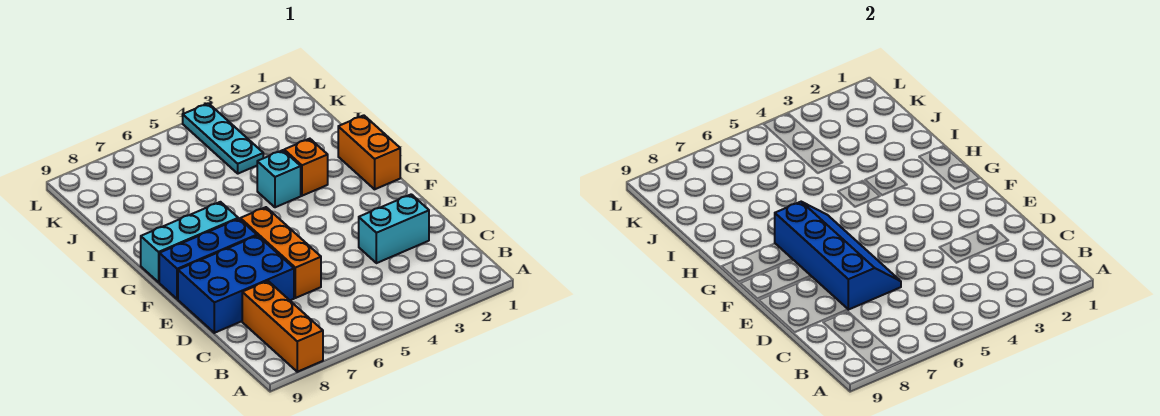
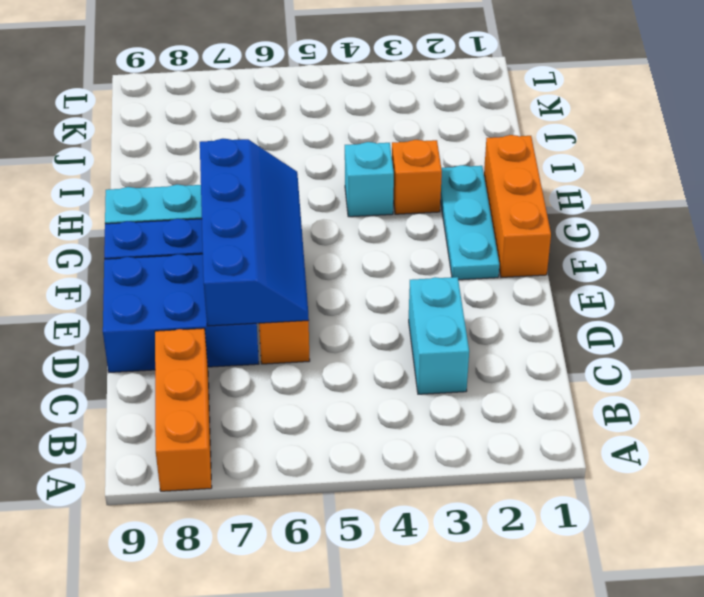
cyan 1x2 brick [359,194,429,263] -> cyan 1x2 brick turned to [409,277,469,394]
orange 1x2 brick [338,115,400,189] -> orange 1x3 brick [484,135,551,277]
cyan 1x3 plate [183,103,263,174] -> cyan 1x3 plate moved to [440,165,499,280]

